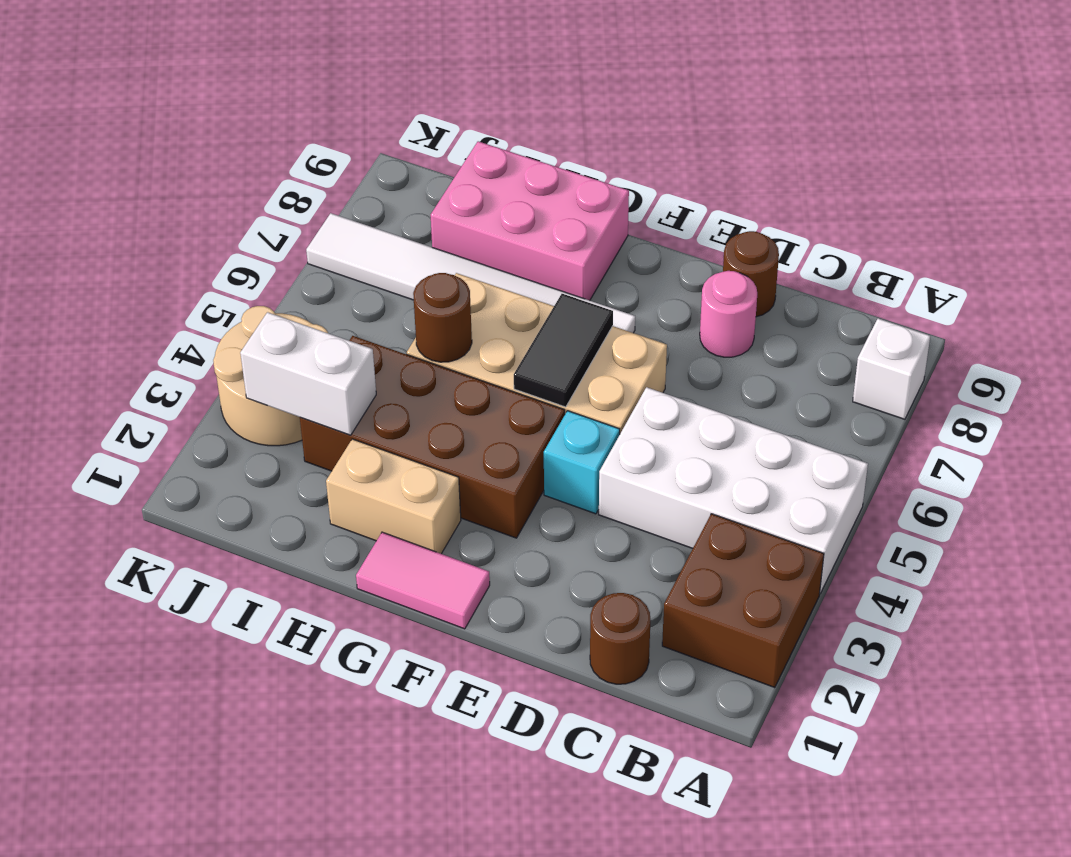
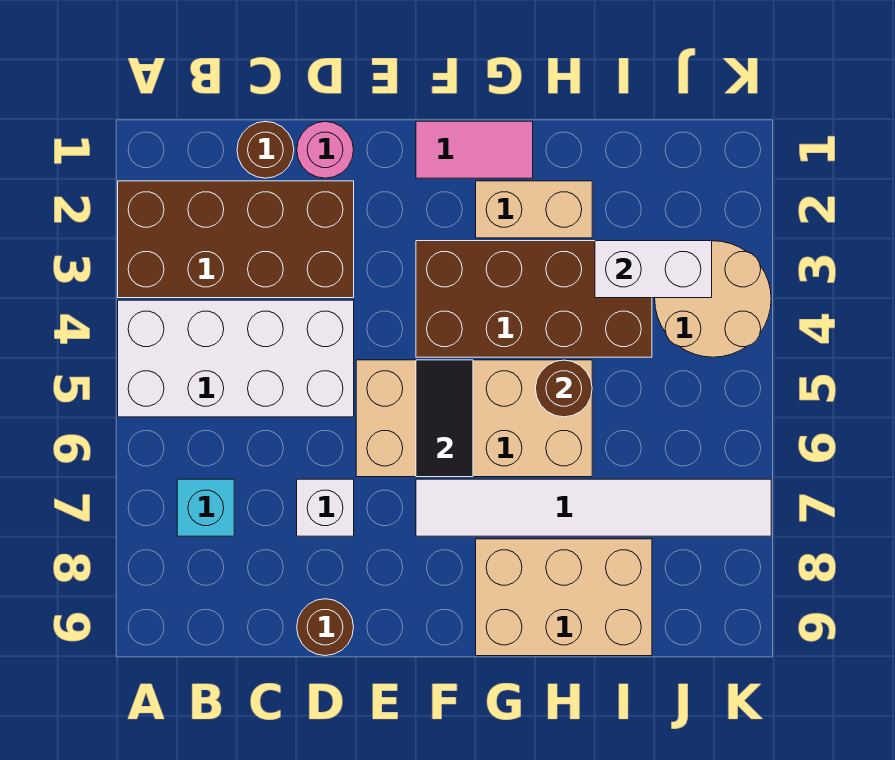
brown 2x2 brick [662,514,824,688] -> brown 2x4 brick [118,181,354,298]
white 1x1 brick [853,319,930,419] -> white 1x1 brick moved to [297,479,354,536]
pink 1x1 round brick [700,271,757,357] -> pink 1x1 round brick moved to [297,122,354,178]
cyan 1x1 brick [544,411,620,514] -> cyan 1x1 brick moved to [177,479,234,536]
pink 2x3 brick [431,141,629,300] -> tan 2x3 brick [476,539,652,656]

